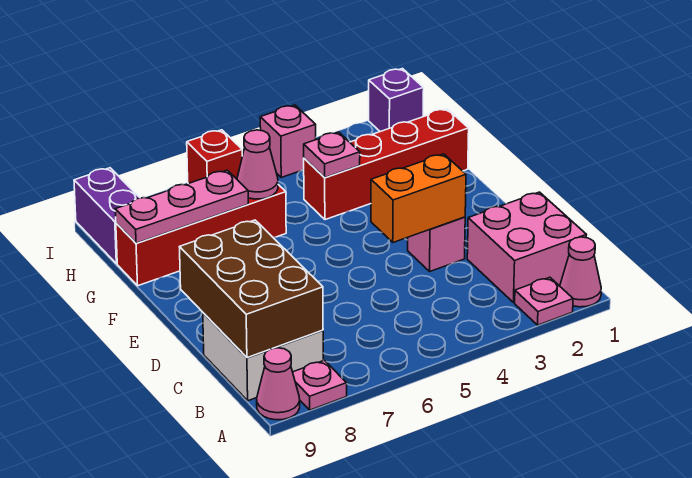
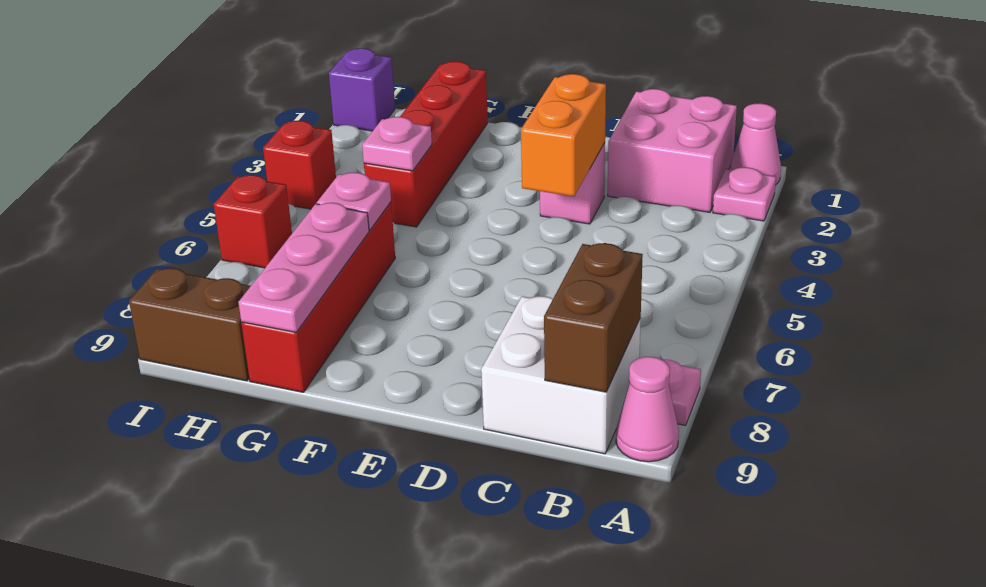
brown 2x3 brick [180,220,323,358] -> brown 1x2 brick [544,243,643,392]
pink 1x1 cone [237,130,278,199] -> pink 1x1 plate [317,172,391,230]
purple 1x2 brick [74,168,140,264] -> brown 1x2 brick [129,268,250,381]
pink 1x1 brick [260,105,316,177] -> red 1x1 brick [263,121,336,209]

